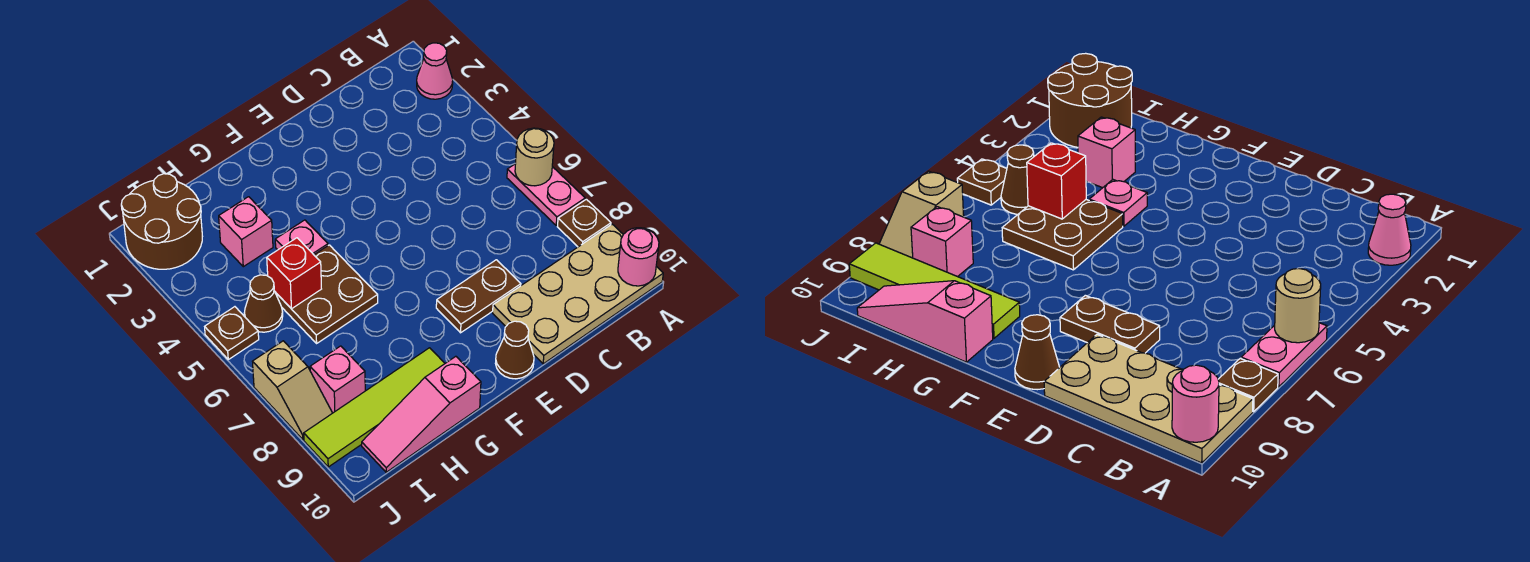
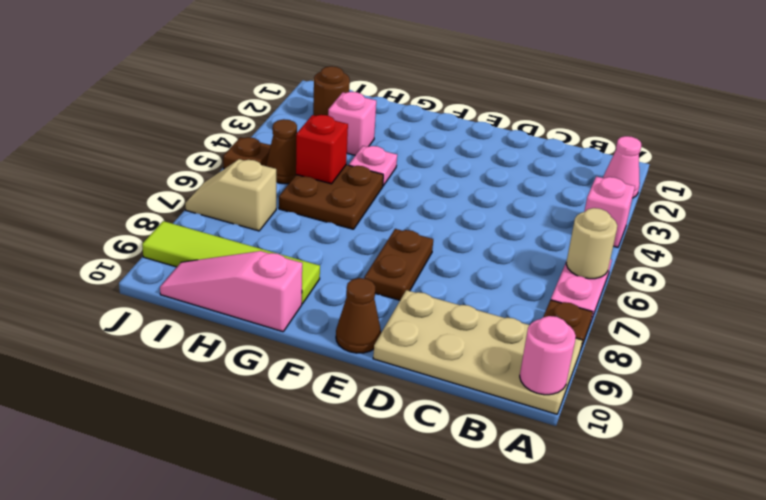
brown 1x2 plate [436,260,521,333] -> brown 1x2 plate turned to [364,229,433,300]
brown 2x2 round brick [121,174,202,269] -> brown 1x1 round brick [313,66,350,116]
pink 1x1 brick [310,346,365,413] -> pink 1x1 brick moved to [584,176,635,247]
tan 1x2 slope [253,341,332,440] -> tan 1x2 slope turned to [185,159,276,231]

